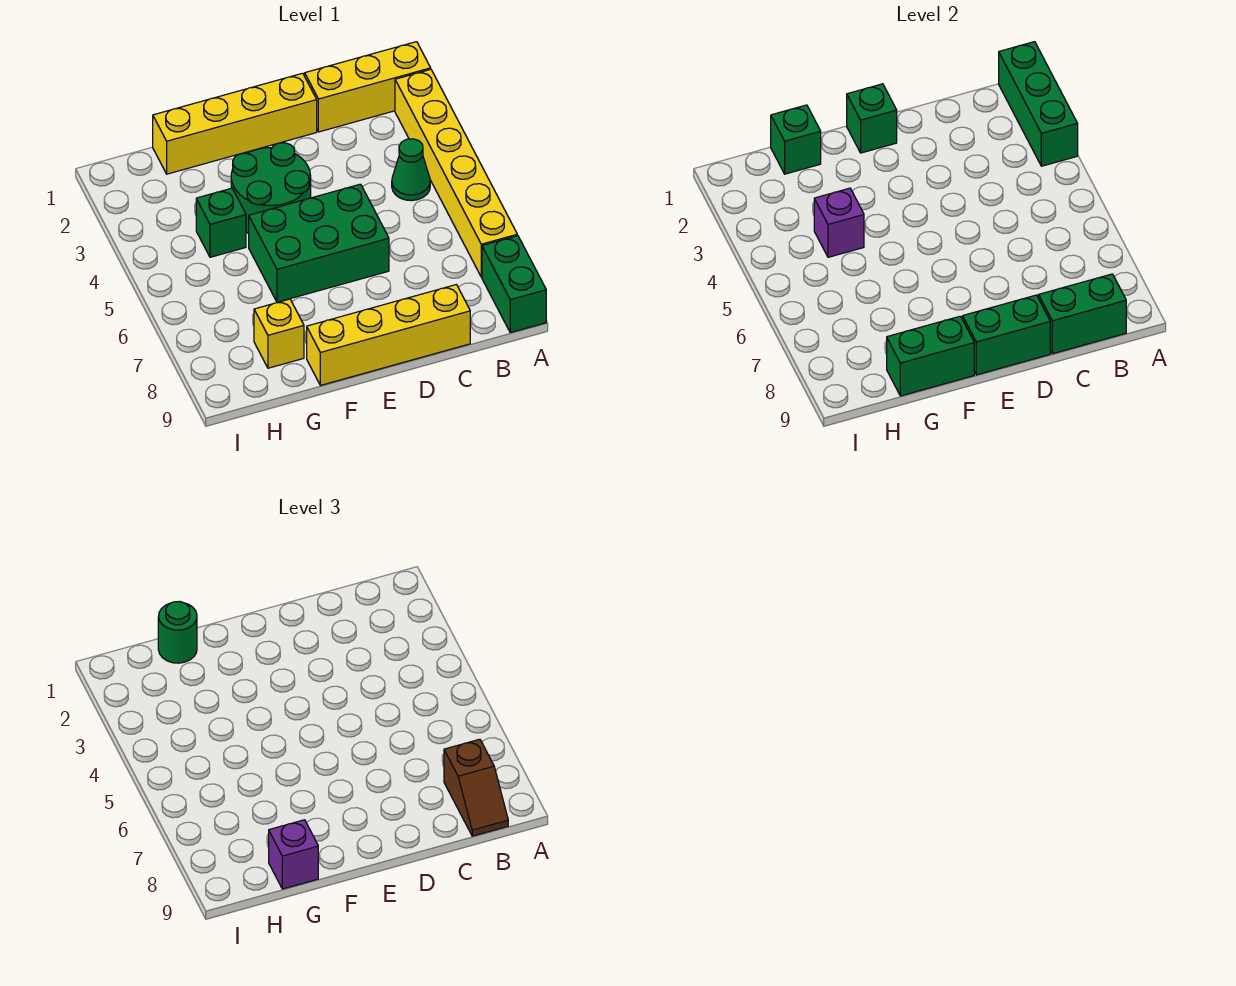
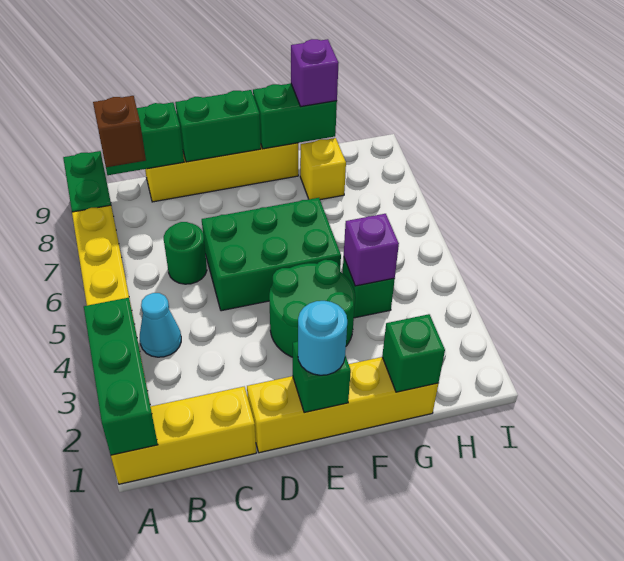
green 1x1 cone [392,139,430,201] -> cyan 1x1 cone [140,293,181,357]
none -> cyan 1x1 round brick [298,301,347,375]
green 1x1 round brick [158,601,197,663] -> green 1x1 round brick moved to [164,222,207,284]

